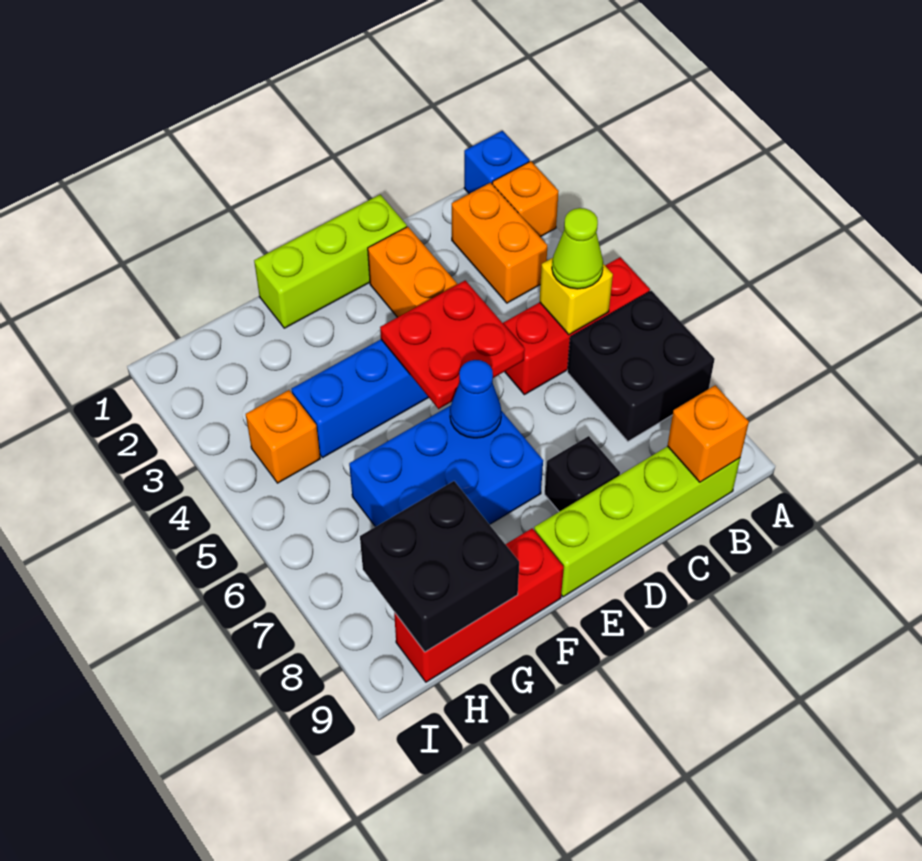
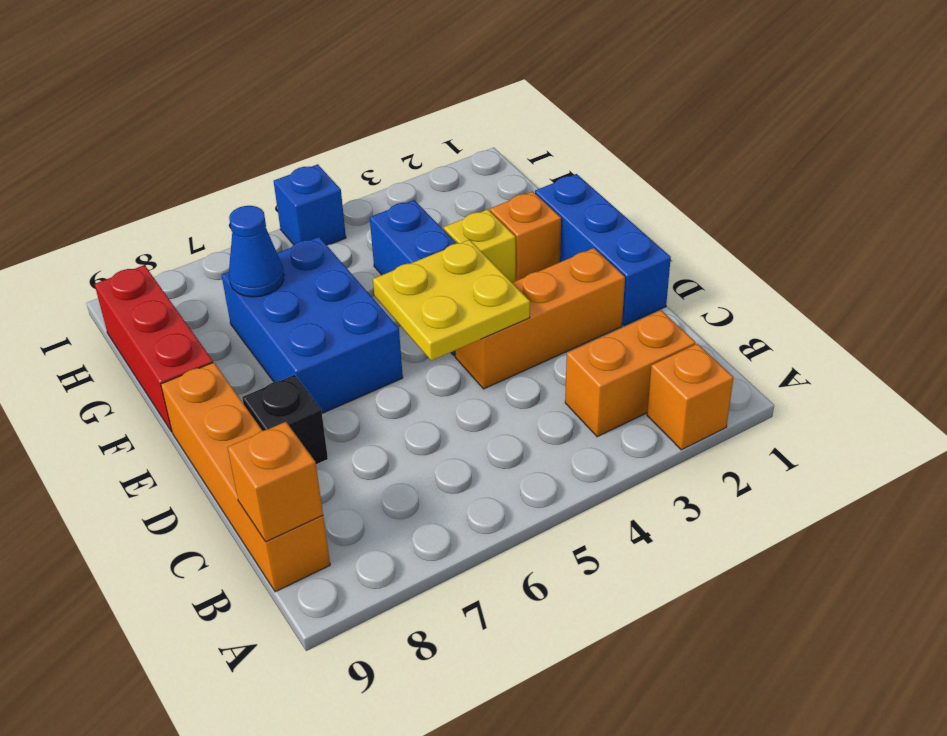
blue 1x1 brick [464,131,529,194] -> blue 1x1 brick moved to [274,164,346,245]
red 1x3 brick [503,257,650,395] -> none
black 2x2 brick [567,291,715,441] -> none
yellow 1x1 brick [540,258,613,335] -> yellow 1x1 brick moved to [444,209,516,282]
lime 1x1 cone [552,208,603,289] -> none
lime 1x4 brick [534,446,740,597] -> orange 1x4 brick [161,362,330,592]
lime 1x3 brick [254,195,407,328] -> blue 1x3 brick [535,174,671,326]
red 2x2 plate [380,280,525,409] -> yellow 2x2 plate [373,240,530,361]
blue 1x1 cone [450,360,502,438] -> blue 1x1 cone moved to [229,206,284,297]
black 2x2 brick [360,481,519,652] -> none
orange 1x1 brick [246,390,320,483] -> orange 1x1 brick moved to [490,191,561,281]

